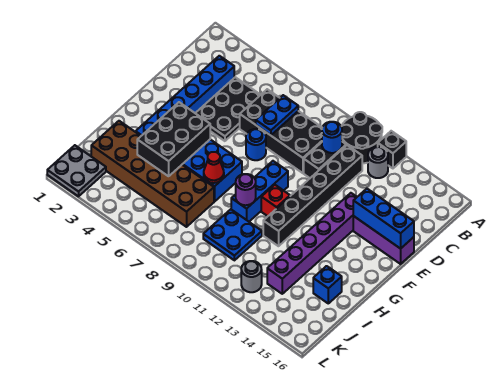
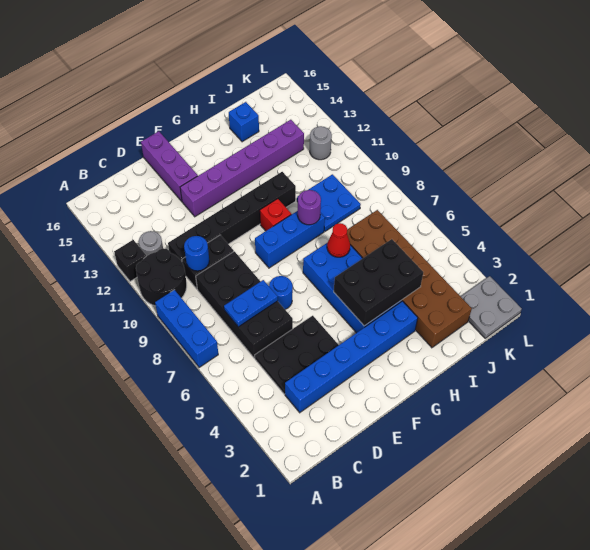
blue 1x3 brick [353,189,414,249] -> blue 1x3 brick moved to [155,290,218,368]

